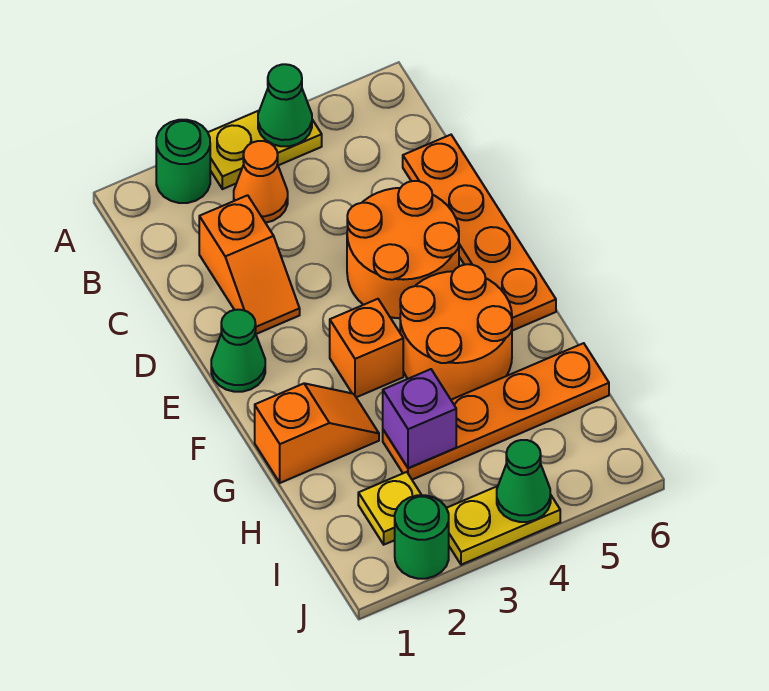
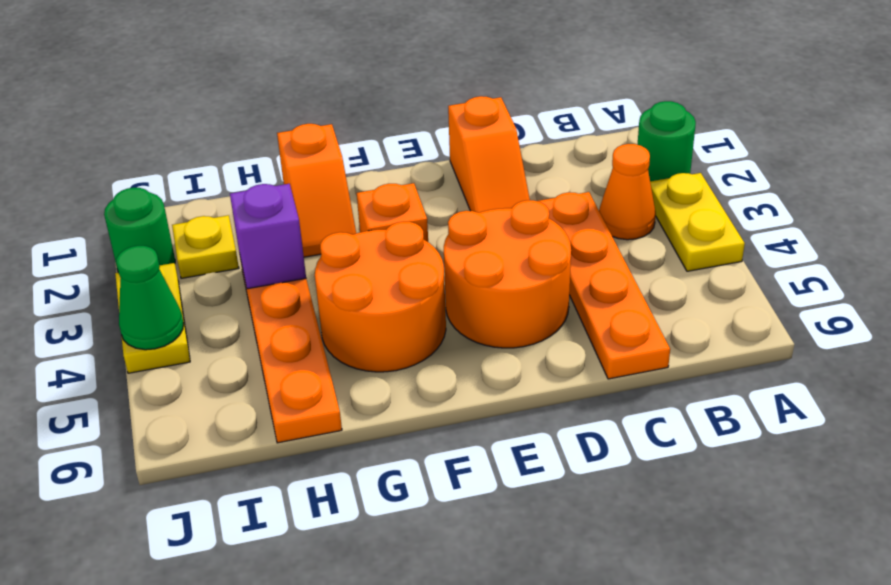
green 1x1 cone [258,64,312,146] -> none
orange 1x2 slope [199,195,300,334] -> orange 1x2 slope turned to [448,96,530,213]
orange 1x4 plate [403,135,556,331] -> orange 1x4 plate turned to [538,192,670,379]
green 1x1 cone [211,310,265,392] -> none

